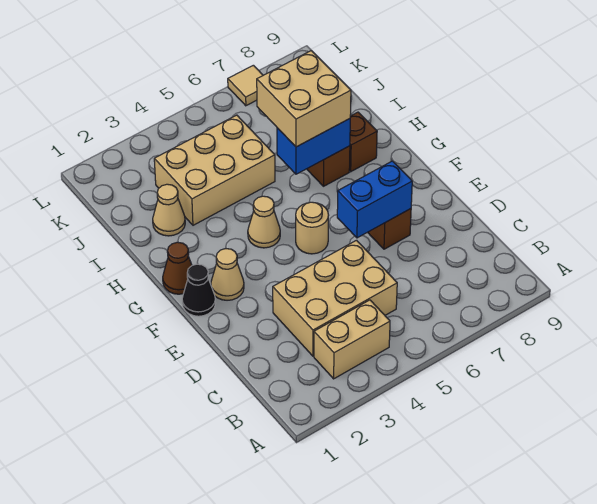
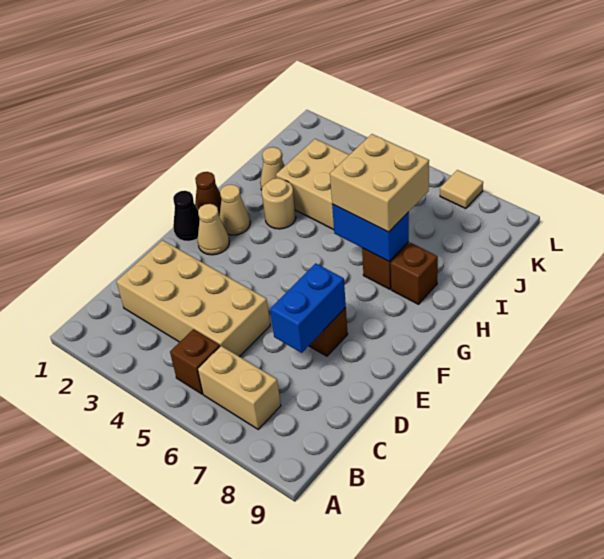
tan 1x2 brick [314,300,390,379] -> tan 1x2 brick moved to [198,346,281,429]
none -> brown 1x1 brick [170,329,220,394]
tan 2x3 brick [273,240,397,356] -> tan 2x4 brick [116,240,270,357]
blue 1x2 brick [337,161,412,238] -> blue 1x2 brick turned to [270,263,346,353]
tan 1x1 round brick [296,202,328,254] -> tan 1x1 round brick moved to [262,178,296,229]
tan 1x1 cone [248,196,280,248] -> tan 1x1 cone moved to [219,184,250,235]

